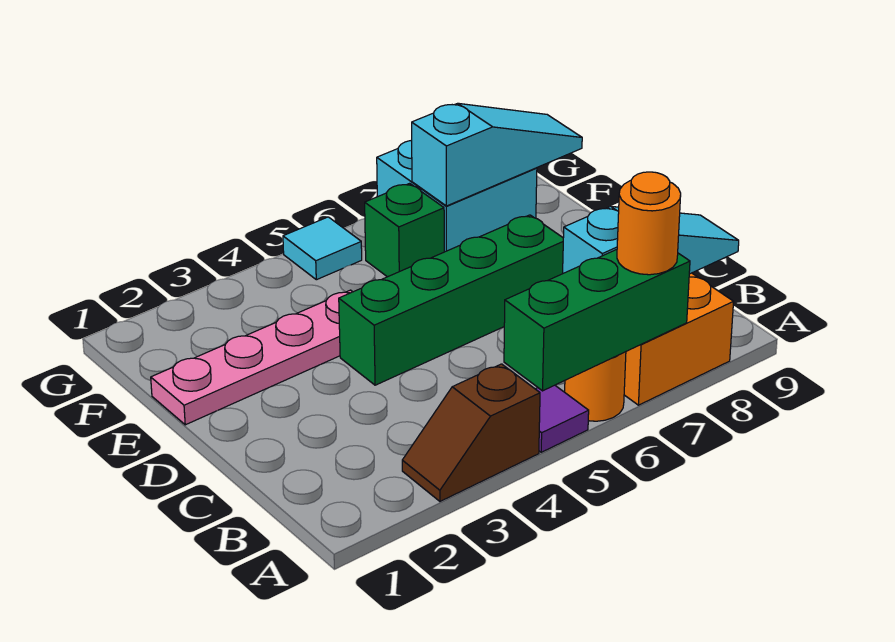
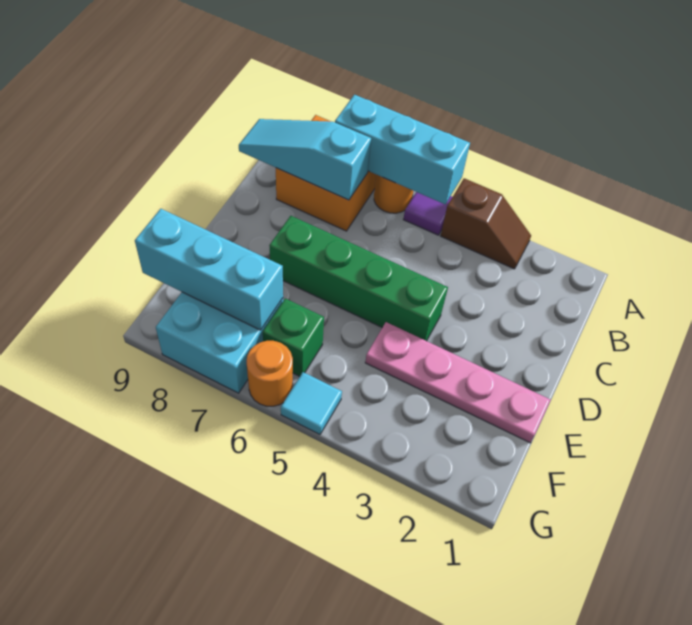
green 1x3 brick [504,250,690,391] -> cyan 1x3 brick [335,95,470,204]
orange 1x1 round brick [617,172,681,275] -> orange 1x1 round brick moved to [247,341,293,406]
cyan 1x3 slope [412,103,582,206] -> cyan 1x3 brick [135,209,283,330]

